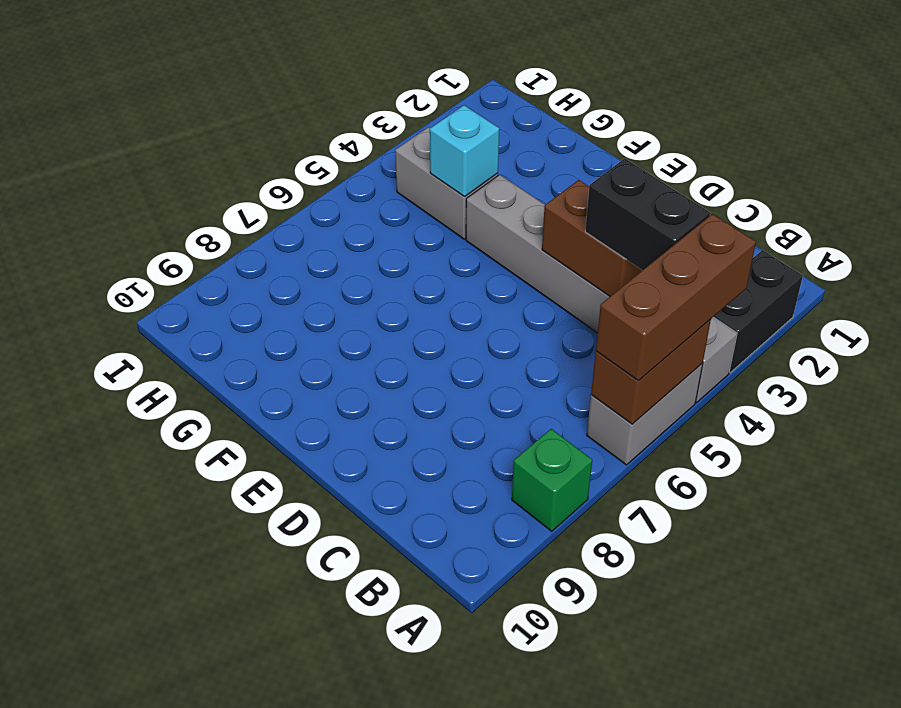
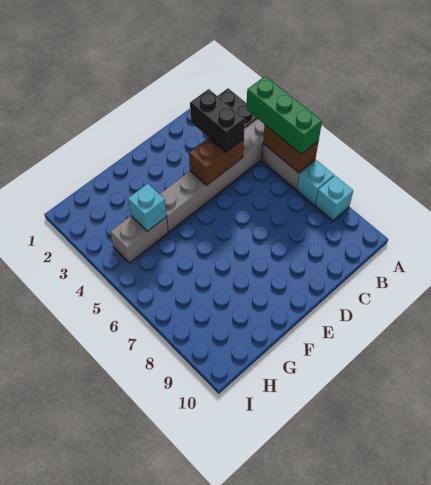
brown 1x3 brick [596,214,756,381] -> green 1x3 brick [246,76,322,154]
none -> cyan 1x1 brick [297,160,334,205]
green 1x1 brick [512,429,592,531] -> cyan 1x1 brick [315,176,353,221]
black 1x2 brick [585,158,710,270] -> black 1x2 brick turned to [190,89,245,152]

